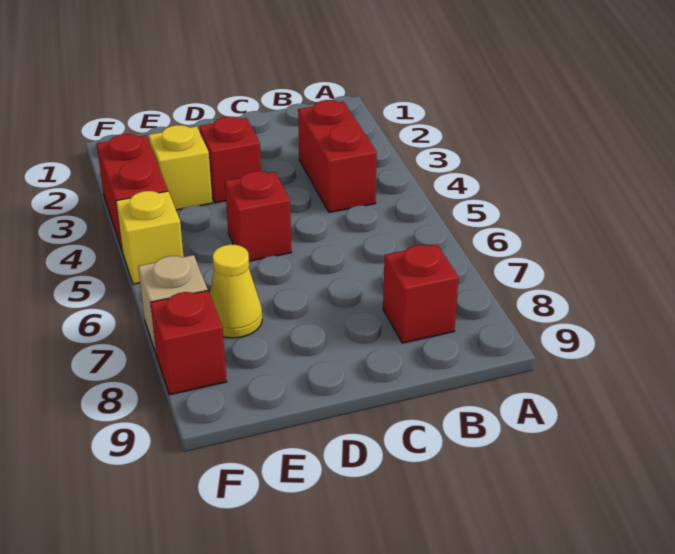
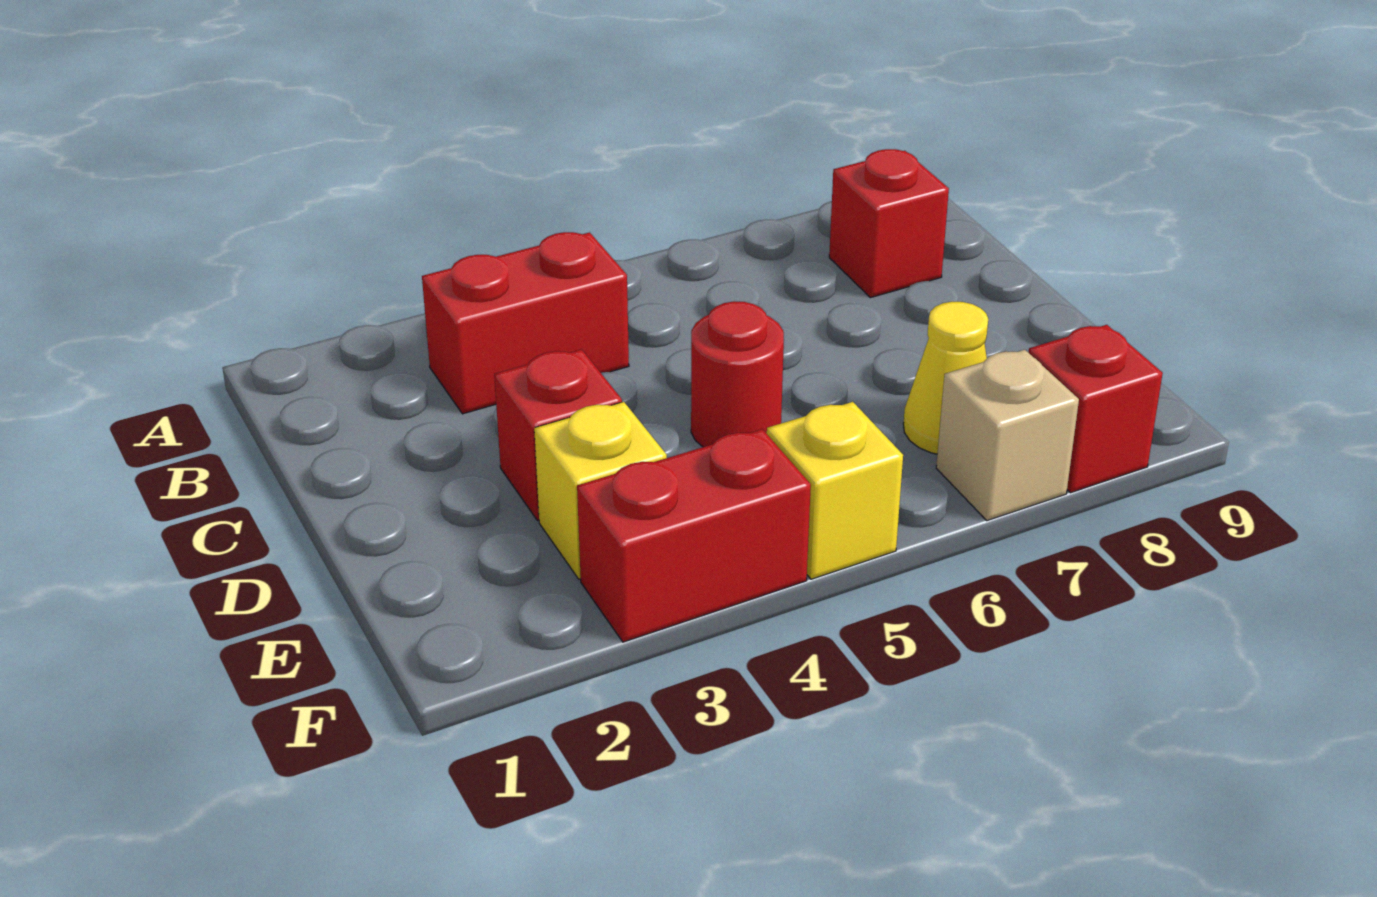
red 1x1 brick [225,171,292,261] -> red 1x1 round brick [691,301,784,447]

